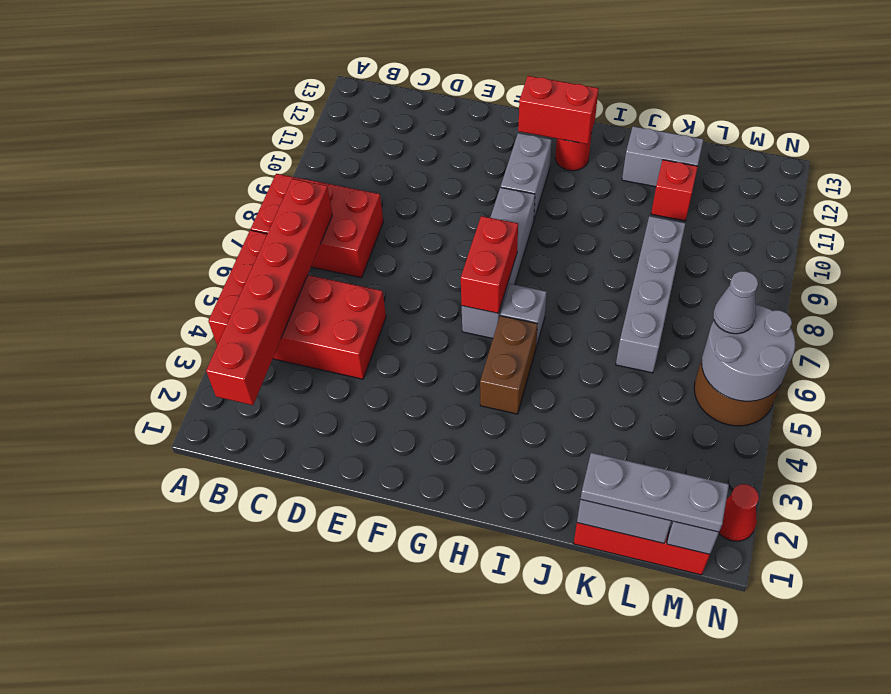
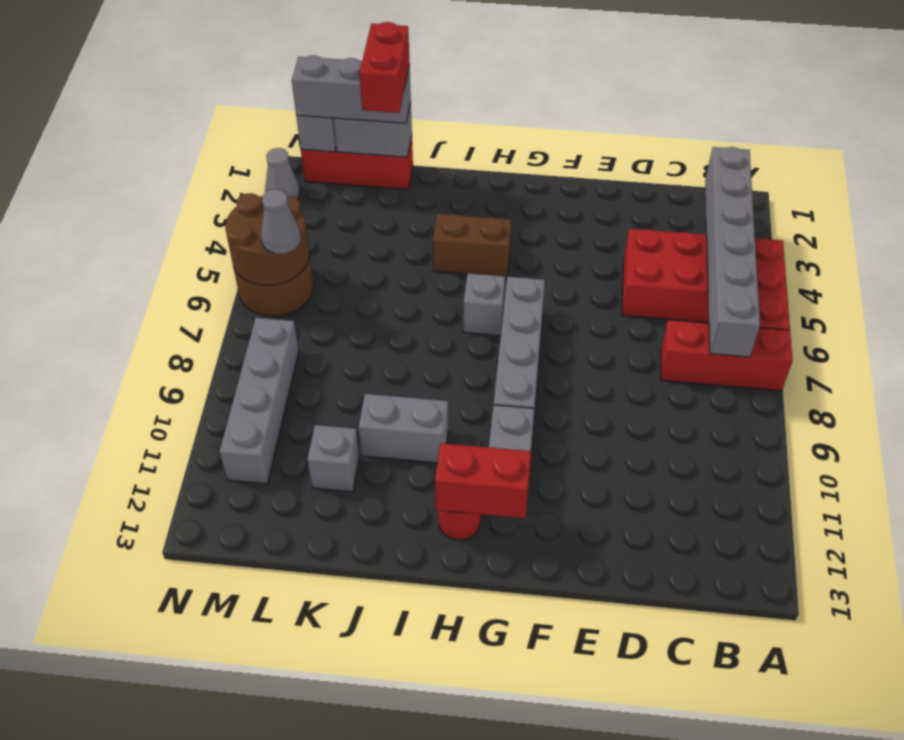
red 2x3 brick [251,174,383,278] -> red 1x3 brick [661,320,793,391]
red 1x6 brick [206,179,332,405] -> grey 1x6 brick [705,147,760,357]
red 1x2 brick [461,216,518,313] -> red 1x2 brick moved to [359,22,410,113]
brown 1x2 brick [480,316,537,414] -> brown 1x2 brick turned to [433,214,511,277]
grey 1x2 brick [622,126,703,187] -> grey 1x2 brick moved to [359,394,448,463]
grey 1x3 plate [581,453,729,532] -> grey 1x3 brick [292,55,411,123]
grey 1x4 brick [616,216,686,373] -> grey 1x4 brick moved to [220,318,299,484]
red 1x1 brick [651,160,698,221] -> grey 1x1 brick [307,425,359,492]
grey 2x2 round brick [702,305,795,401] -> brown 2x2 round brick [225,193,309,285]
red 1x1 cone [719,484,759,541] -> grey 1x1 cone [265,148,300,198]

